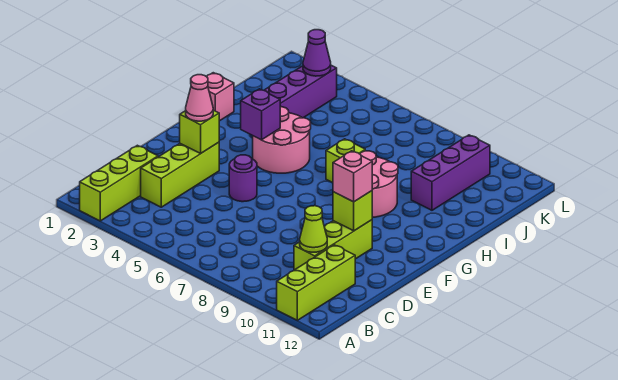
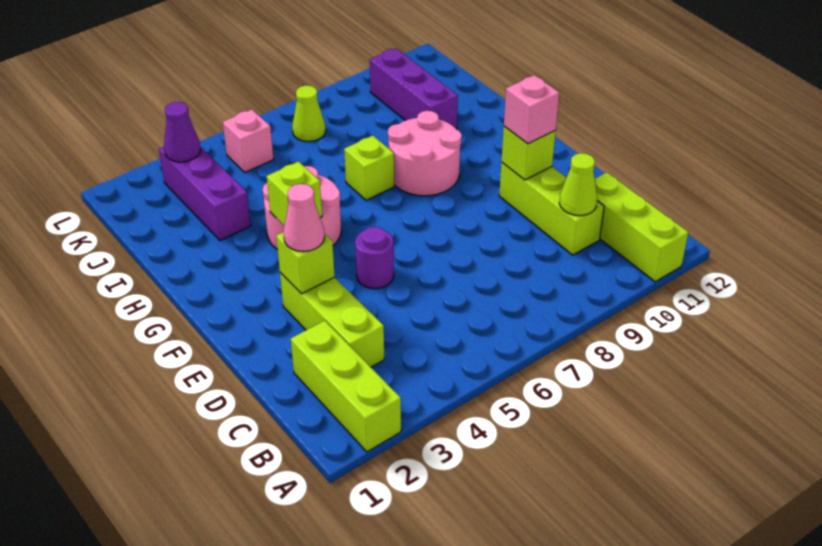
purple 1x1 brick [241,89,280,140] -> lime 1x1 brick [267,162,322,226]
pink 1x1 brick [207,73,234,121] -> pink 1x1 brick moved to [223,110,274,172]
none -> lime 1x1 cone [292,85,326,142]

